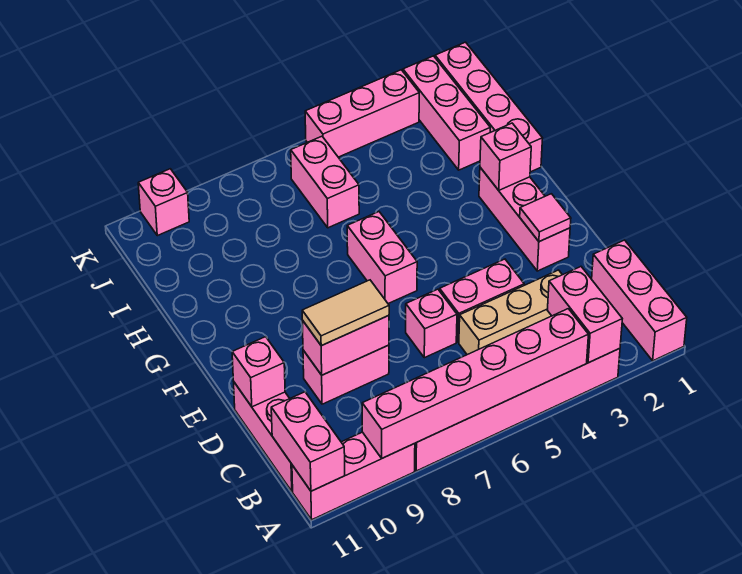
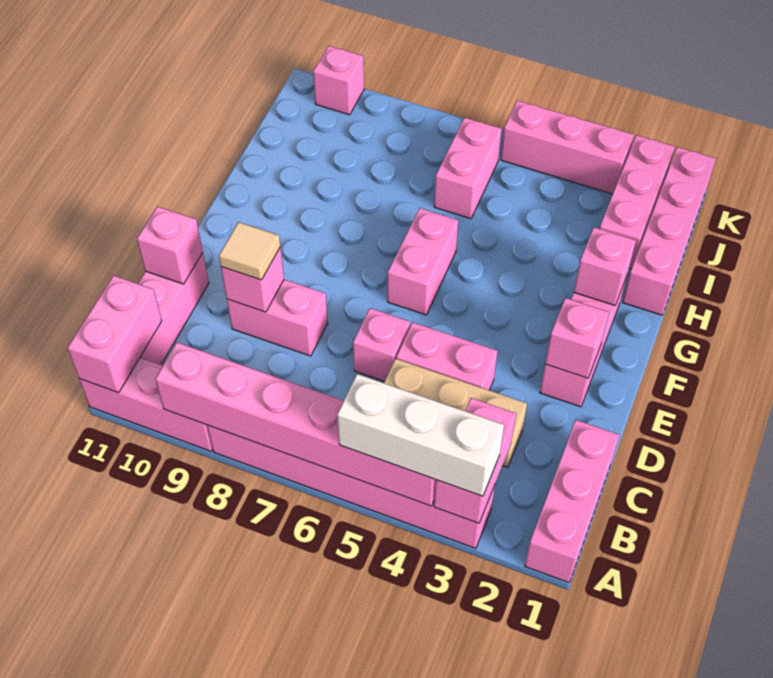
none -> white 1x3 brick [337,374,504,496]
pink 1x2 brick [302,316,389,375] -> pink 1x1 brick [221,247,284,312]
tan 1x2 tile [302,280,389,346] -> tan 1x1 tile [219,222,280,280]
pink 1x1 tile [520,194,571,242] -> pink 1x1 brick [545,298,609,378]

